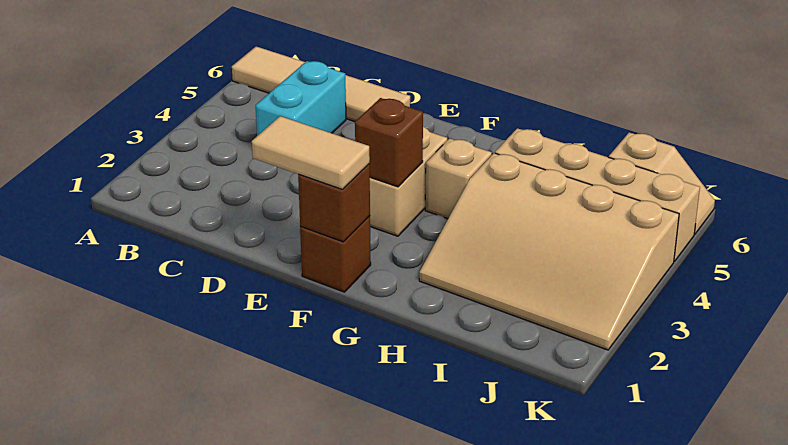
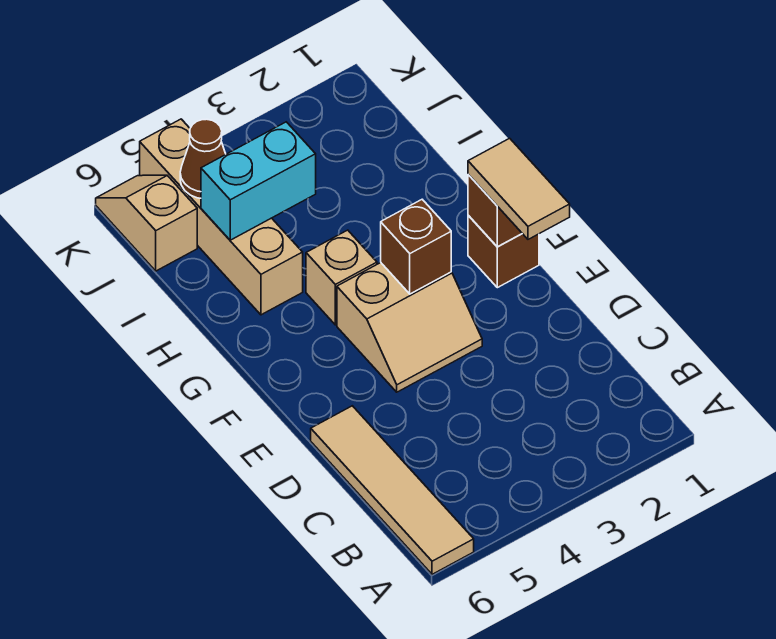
cyan 1x2 brick [256,61,346,136] -> cyan 1x2 brick moved to [201,122,316,240]
tan 3x4 slope [419,153,679,350] -> none
none -> brown 1x1 cone [180,119,226,198]

